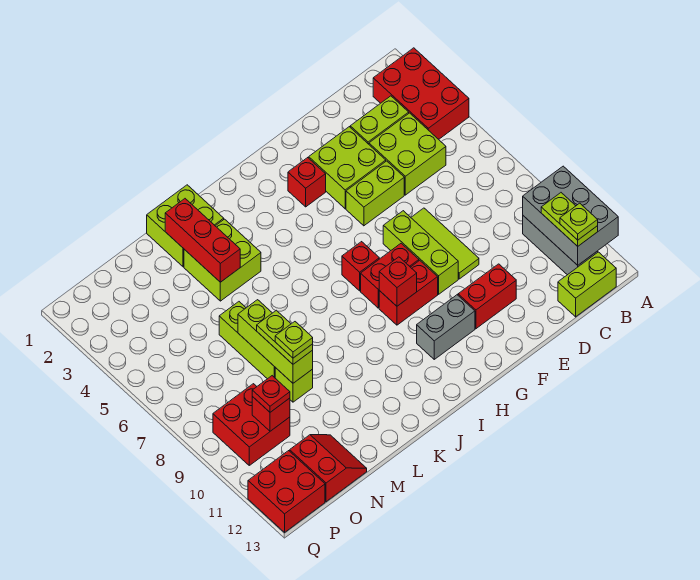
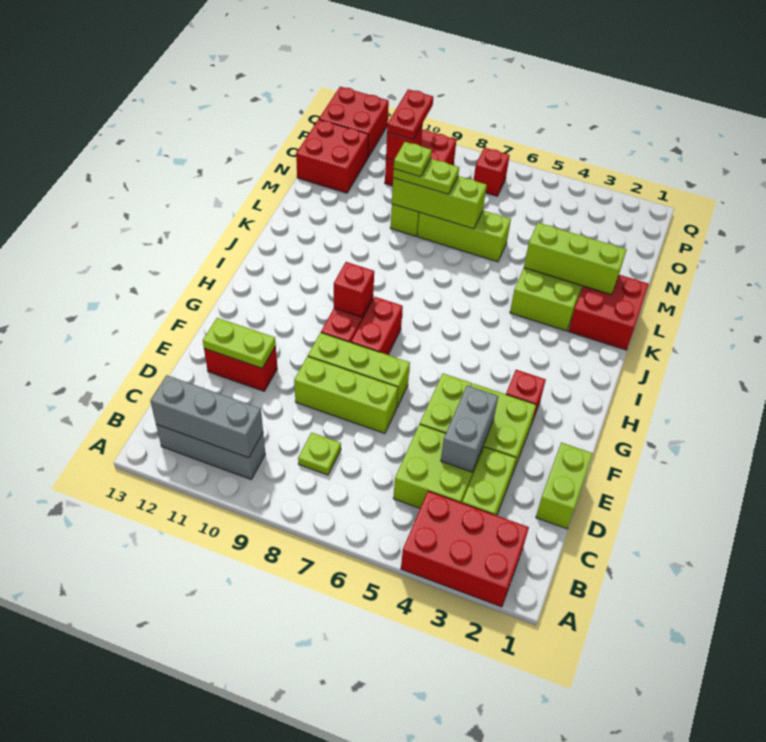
grey 2x3 brick [523,166,618,265] -> grey 1x3 brick [150,375,263,458]
lime 1x2 plate [541,193,598,246] -> lime 1x2 plate moved to [203,318,276,368]
lime 1x1 plate [560,203,598,240] -> lime 1x1 plate moved to [298,433,341,475]
lime 1x2 brick [558,252,616,317] -> lime 1x2 brick moved to [536,443,593,529]
lime 1x3 tile [411,208,479,279] -> lime 1x3 brick [294,356,398,433]
red 1x2 brick [458,264,516,329] -> red 1x2 brick turned to [204,346,277,391]
grey 1x2 brick [417,295,475,359] -> grey 1x2 brick moved to [441,385,498,472]
red 1x1 brick [342,242,379,291] -> red 1x1 brick moved to [474,148,510,196]
lime 2x2 brick [147,185,224,267] -> red 2x2 brick [569,275,649,350]
red 1x3 brick [165,199,240,282] -> lime 1x3 brick [524,223,627,295]
red 2x2 slope [290,435,367,502] -> red 2x2 brick [296,119,368,193]
red 1x1 plate [252,376,290,412] -> red 1x2 plate [387,89,433,140]

